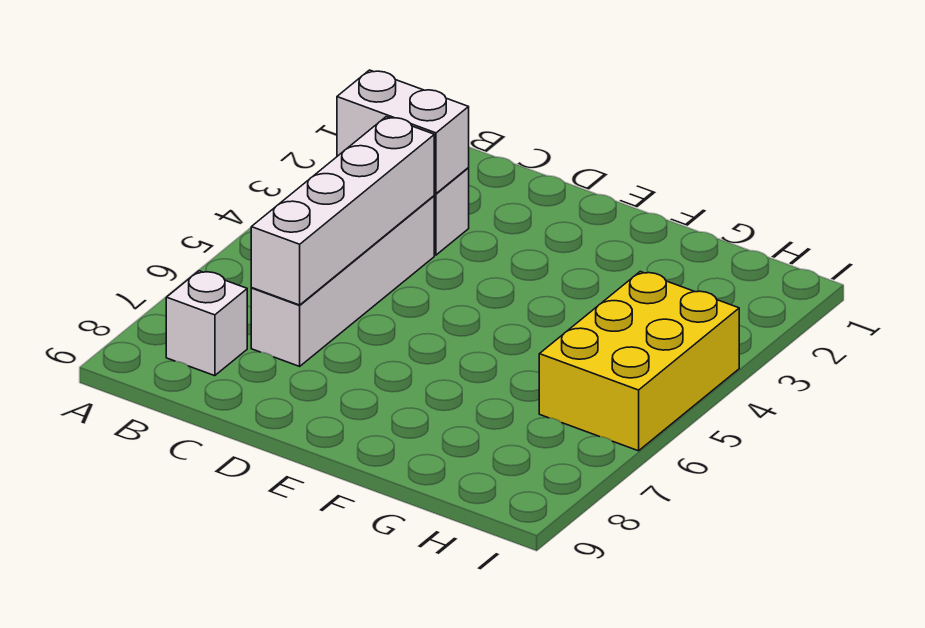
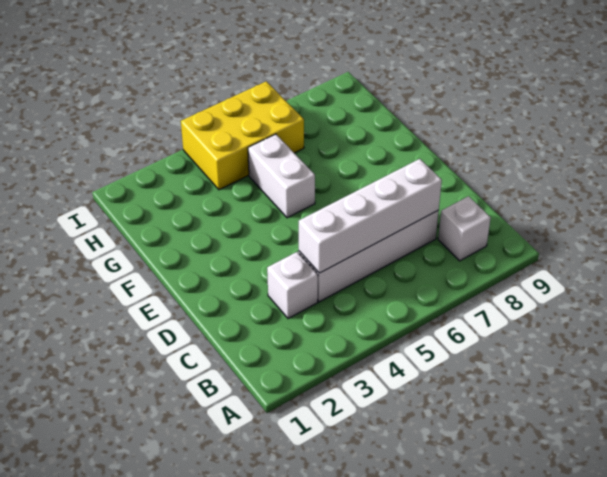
white 1x2 brick [337,70,469,194] -> white 1x2 brick moved to [248,134,315,218]

